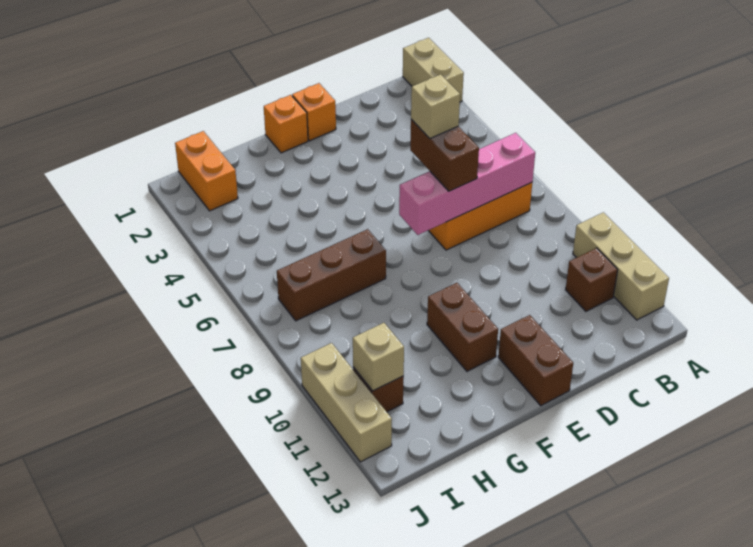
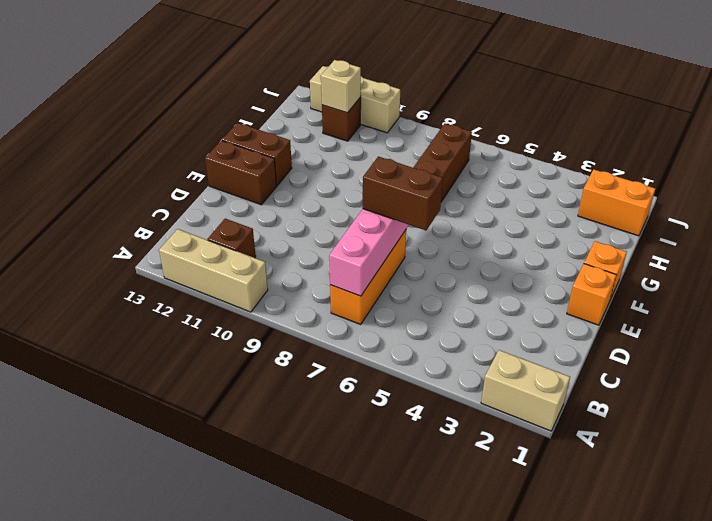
tan 1x1 brick [411,74,460,138] -> none
brown 1x2 brick [427,283,498,371] -> brown 1x2 brick moved to [222,123,292,186]

